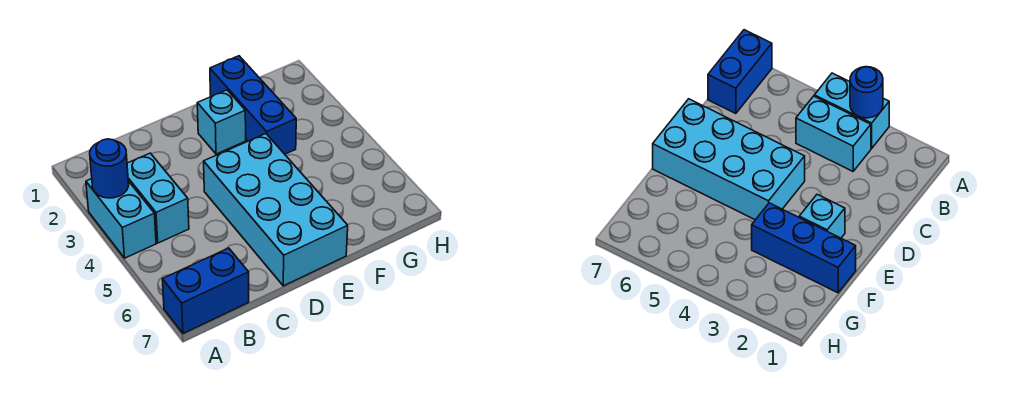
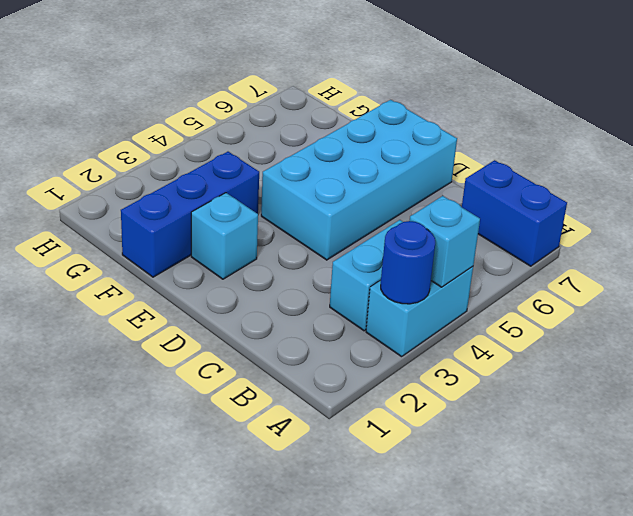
none -> cyan 1x1 brick [410,196,480,287]

